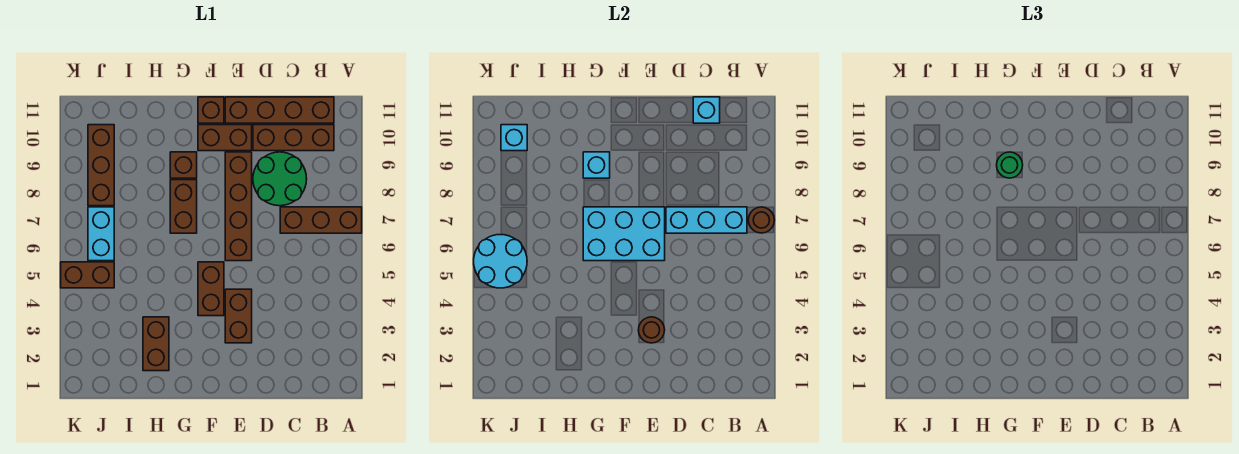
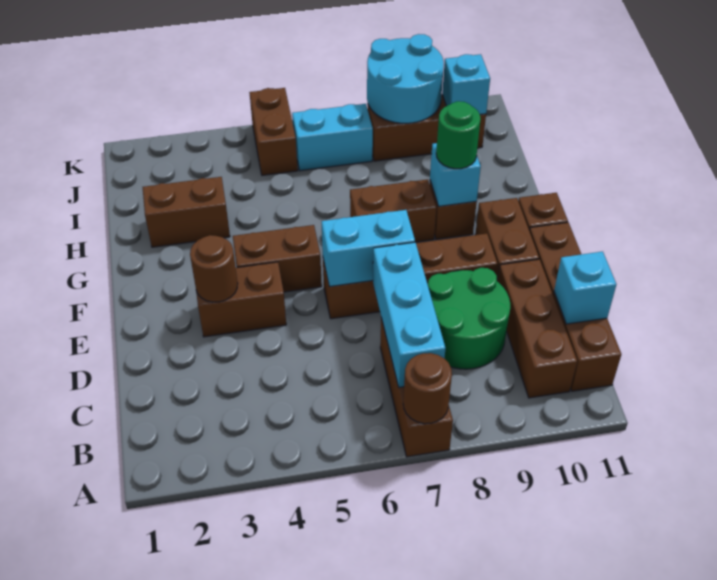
cyan 2x3 brick [583,207,665,261] -> cyan 1x2 brick [321,210,415,287]
cyan 2x2 round brick [474,235,527,288] -> cyan 2x2 round brick moved to [367,34,444,123]

